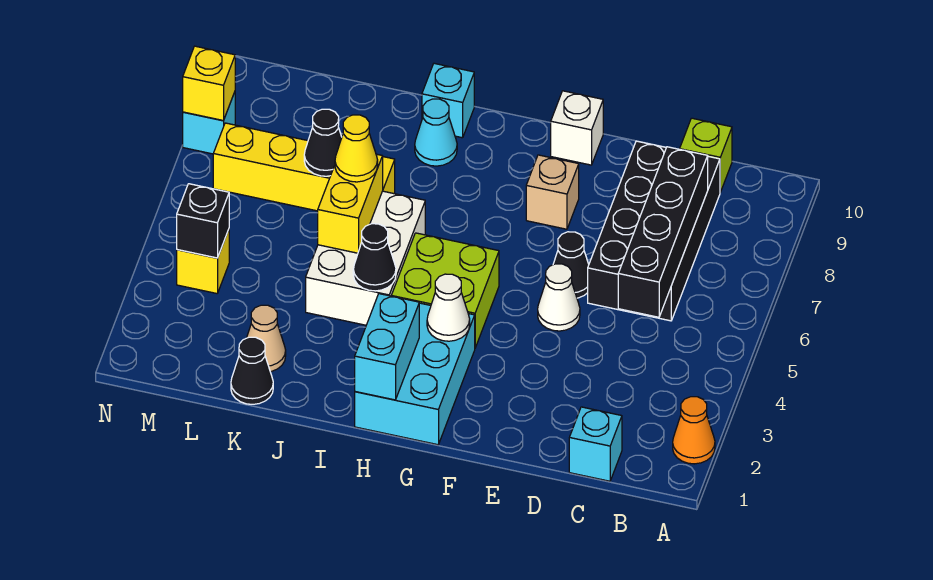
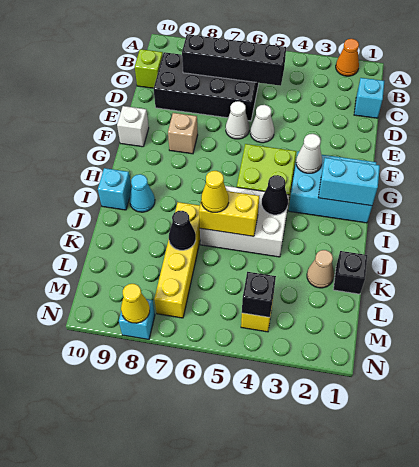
black 1x1 cone [553,232,589,298] -> white 1x1 cone [226,101,249,139]
black 1x1 cone [231,337,273,404] -> black 1x1 brick [333,251,367,294]
yellow 1x1 brick [183,46,235,121] -> yellow 1x1 cone [121,284,150,323]

